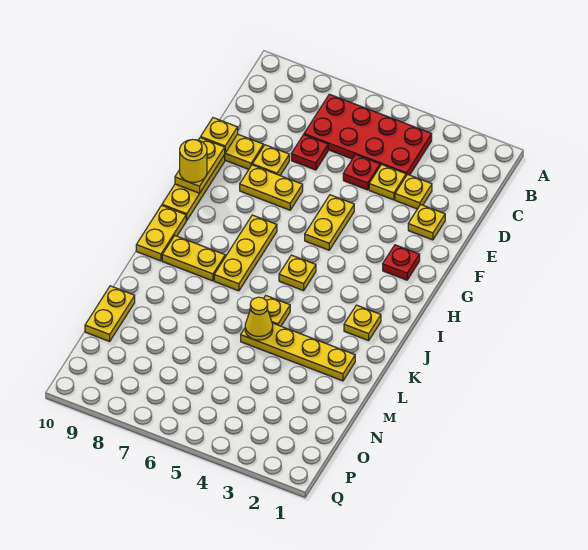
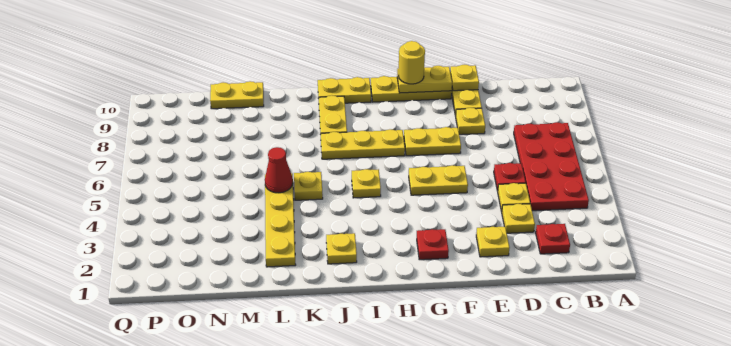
red 1x1 plate [291,135,328,170] -> red 1x1 plate moved to [536,224,570,254]
yellow 1x2 plate [240,165,303,210] -> yellow 1x2 plate turned to [404,127,461,156]
yellow 1x1 cone [245,297,273,340] -> red 1x1 cone [265,147,293,193]

